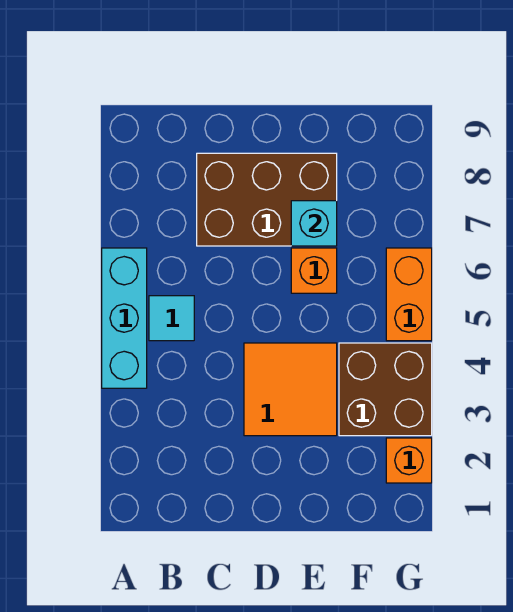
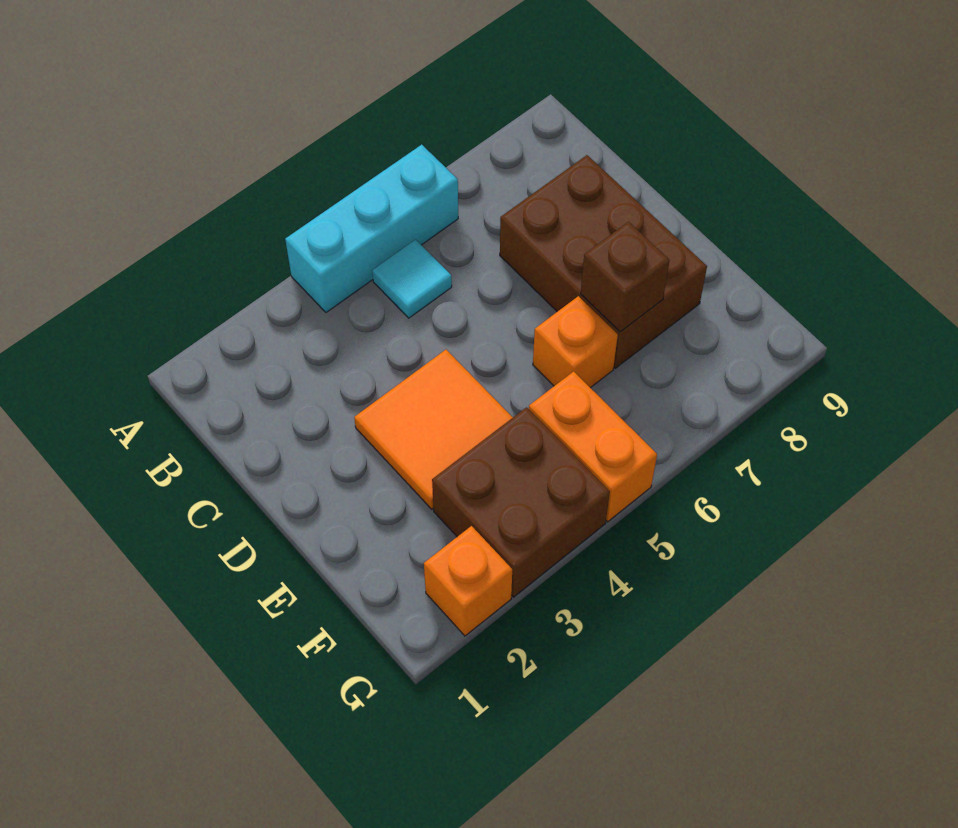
cyan 1x1 brick [291,201,337,246] -> brown 1x1 brick [581,222,669,332]
orange 1x2 brick [386,248,432,341] -> orange 1x2 brick turned to [529,371,657,522]

